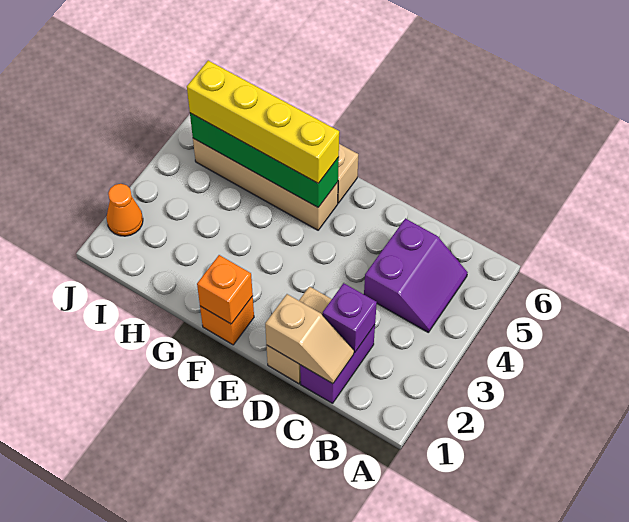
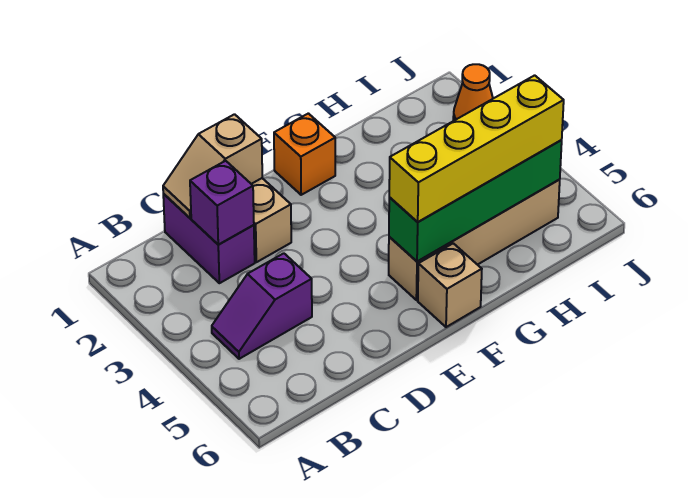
purple 2x2 slope [364,218,468,332] -> purple 1x2 slope [212,253,312,359]
orange 1x1 brick [197,255,253,324] -> none

